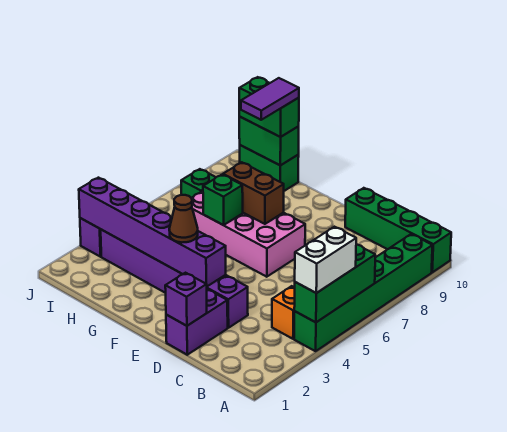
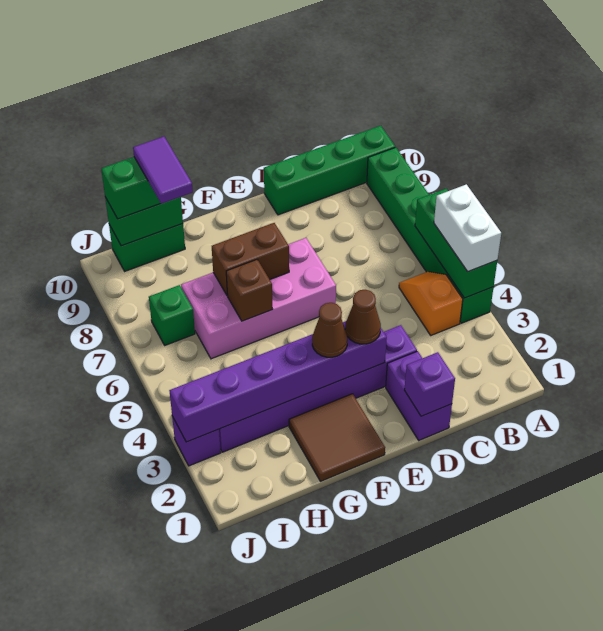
none -> brown 1x1 cone [345,290,381,344]
none -> brown 2x2 tile [289,394,385,481]
green 1x1 brick [203,175,243,225] -> brown 1x1 brick [226,260,273,321]

